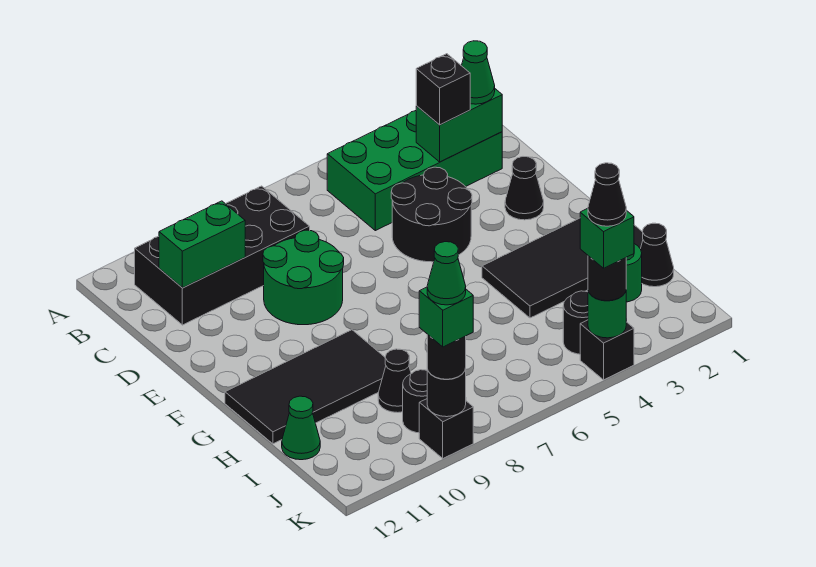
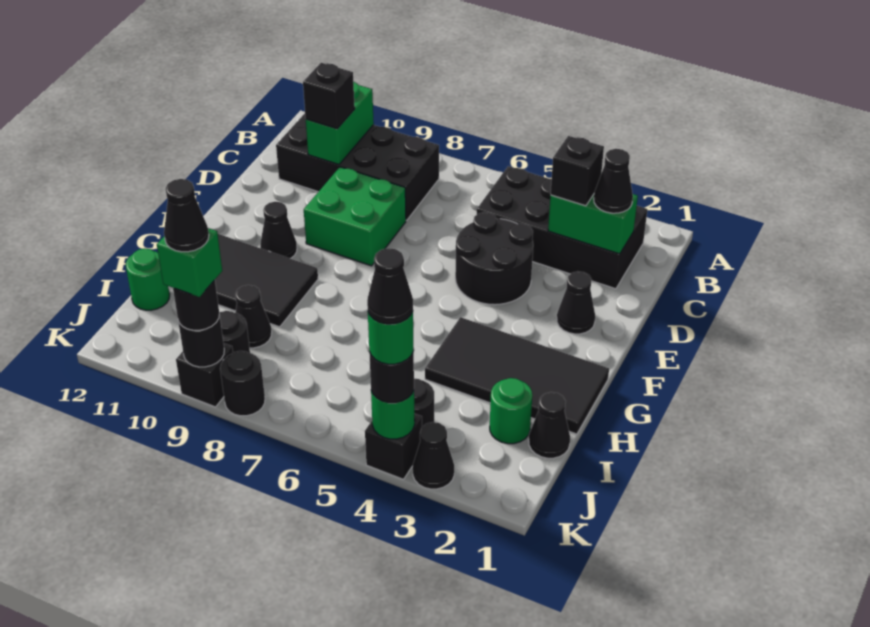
green 2x4 brick [327,111,502,231] -> black 2x4 brick [477,166,647,289]
green 1x1 cone [462,41,495,104] -> black 1x1 cone [594,149,633,213]
green 1x2 brick [159,201,245,288] -> green 1x2 brick turned to [306,82,374,165]
none -> black 1x1 brick [303,63,355,129]
green 2x2 round brick [263,230,344,325] -> green 2x2 brick [304,167,406,266]
none -> black 1x1 cone [260,202,297,259]
green 1x1 cone [282,396,320,460] -> green 1x1 round brick [126,248,170,310]
none -> black 1x1 cone [413,422,454,489]
green 1x1 brick [580,208,634,268] -> green 1x1 round brick [368,311,414,364]
none -> black 1x1 round brick [220,351,265,416]
green 1x1 cone [427,242,466,305] -> black 1x1 cone [164,179,209,252]

